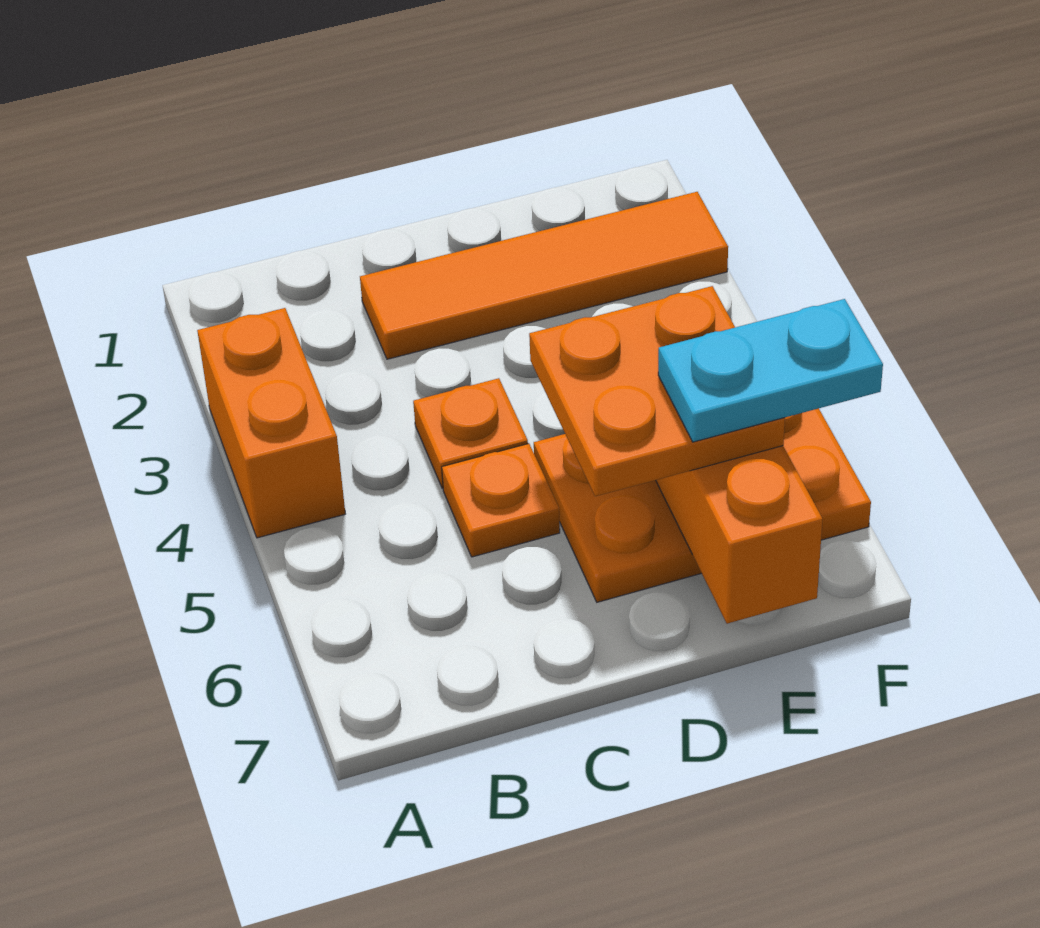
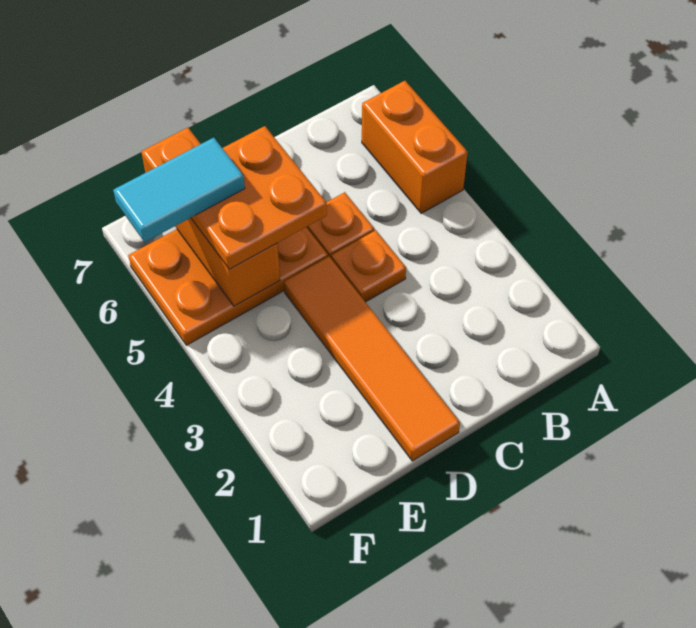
orange 1x2 brick [197,308,345,538] -> orange 1x2 brick moved to [362,81,467,213]
orange 1x4 tile [360,192,728,359] -> orange 1x4 tile turned to [284,257,460,461]
cyan 1x2 plate [658,299,883,442] -> cyan 1x2 tile [113,138,245,242]

